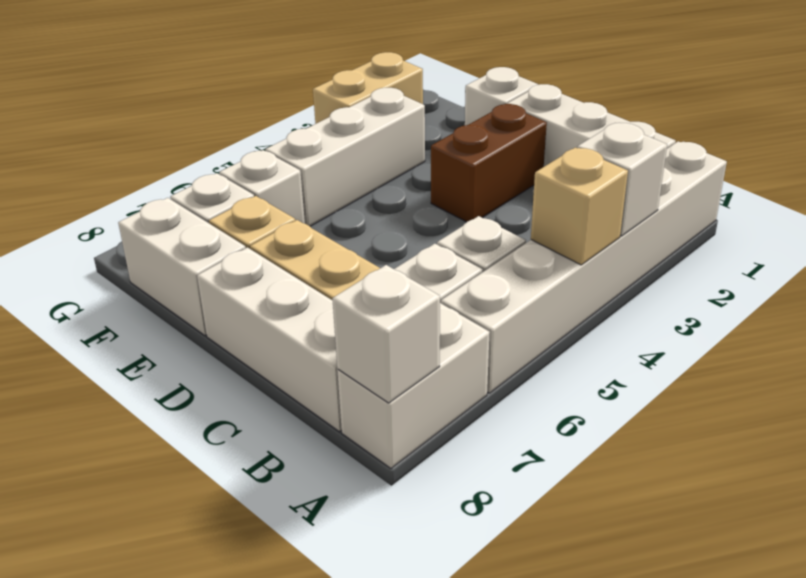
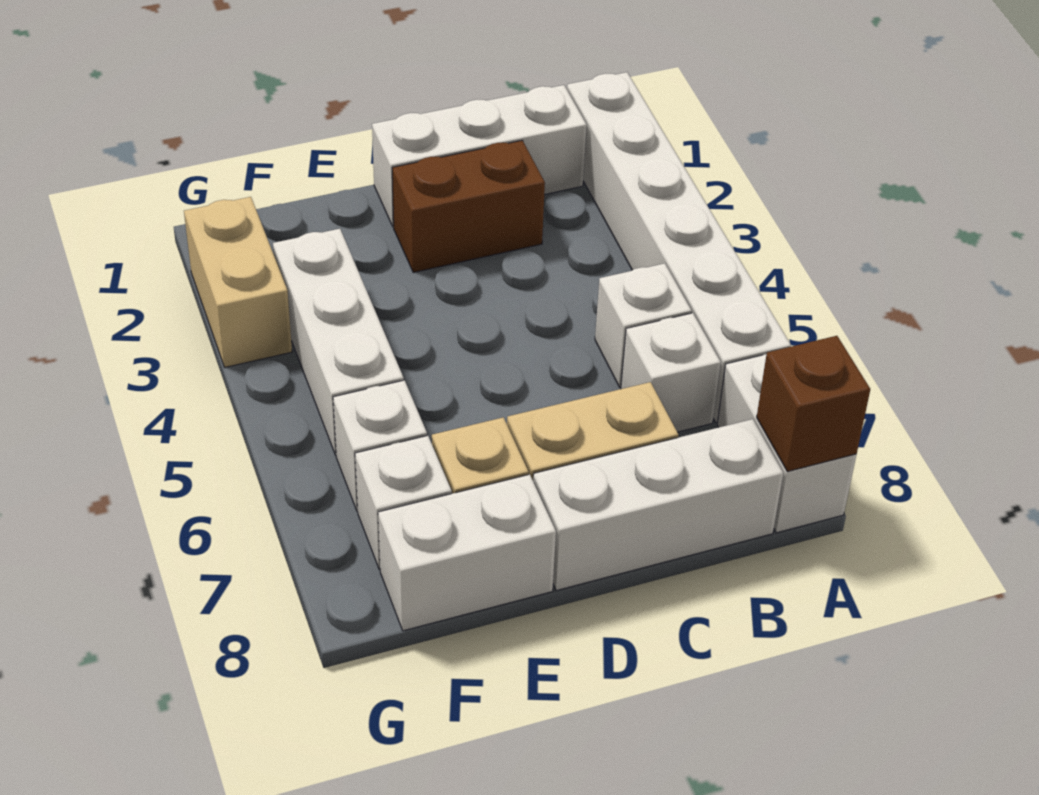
white 1x1 brick [577,123,667,236] -> none
tan 1x1 brick [531,148,628,265] -> none
white 1x1 brick [332,265,440,403] -> brown 1x1 brick [757,336,870,472]
brown 1x2 brick [431,104,547,222] -> brown 1x2 brick turned to [392,140,545,272]
white 1x1 brick [465,67,538,125] -> none

